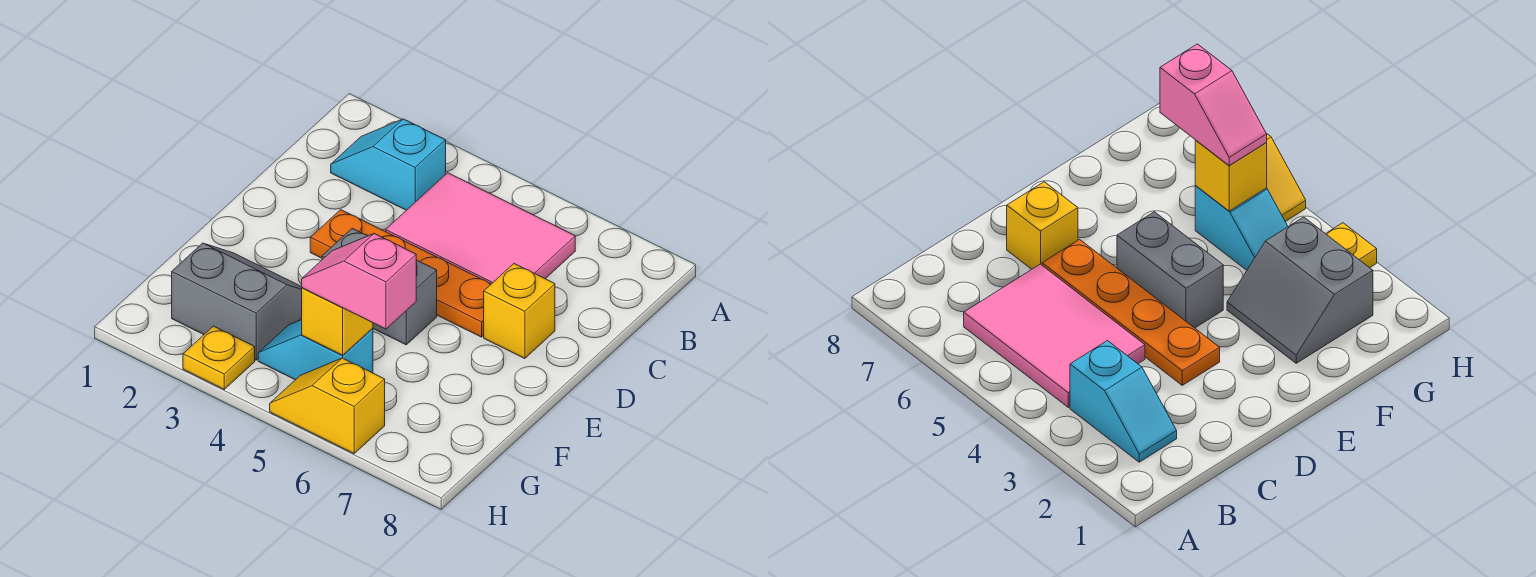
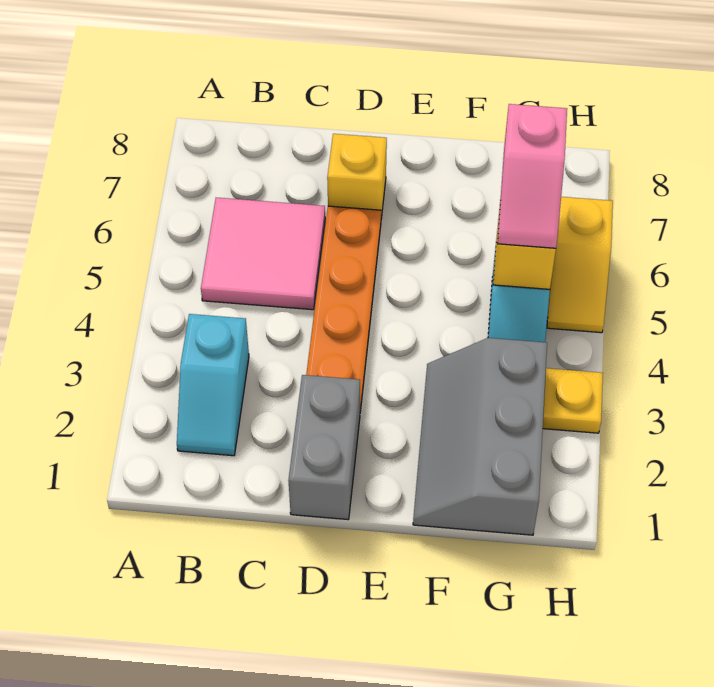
pink 2x3 tile [386,173,575,284] -> pink 2x2 tile [201,198,325,310]
grey 1x2 brick [322,228,437,345] -> grey 1x2 brick moved to [288,375,360,520]
grey 2x2 slope [172,243,302,360] -> grey 2x3 slope [413,338,547,535]

